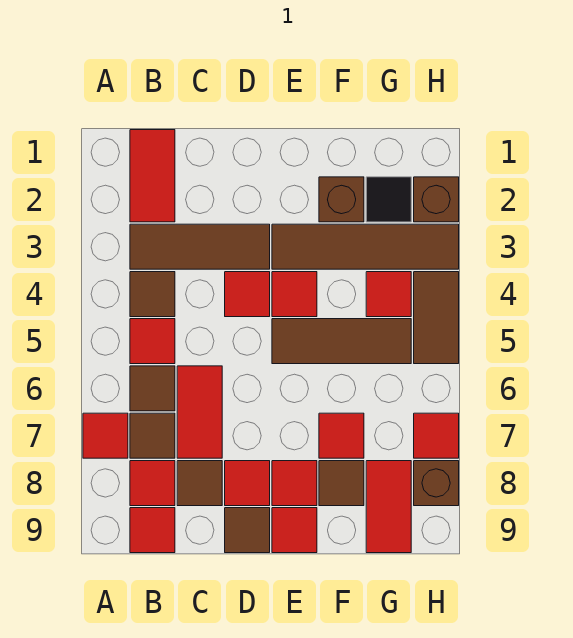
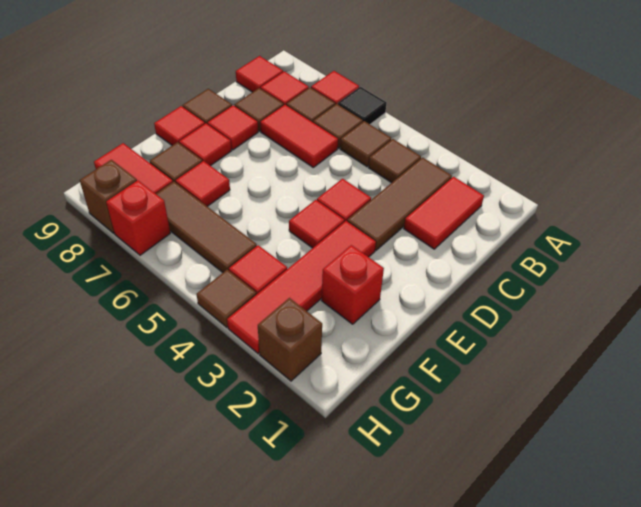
red 1x2 tile [130,130,175,222] -> red 1x2 tile turned to [404,177,484,249]
red 1x1 tile [130,319,175,364] -> brown 1x1 tile [340,121,391,167]
brown 1x4 tile [272,224,459,269] -> red 1x4 tile [227,221,376,354]
brown 1x3 tile [272,319,411,364] -> brown 1x3 tile turned to [156,182,257,272]
brown 1x1 brick [319,177,364,222] -> red 1x1 brick [322,245,384,324]
black 1x1 tile [366,177,411,222] -> black 1x1 tile moved to [338,87,386,124]
brown 1x2 tile [414,272,459,364] -> brown 1x1 tile [196,270,256,327]
red 1x1 tile [414,413,459,458] -> red 1x1 brick [106,180,170,255]

